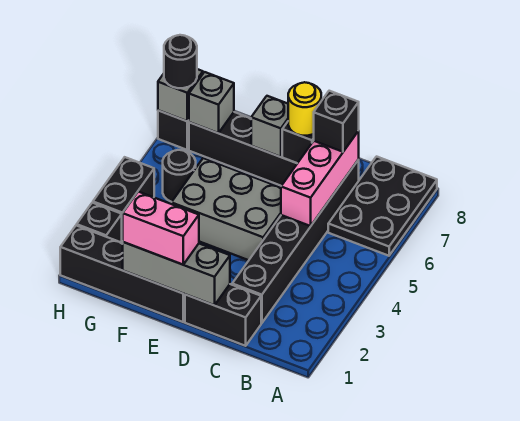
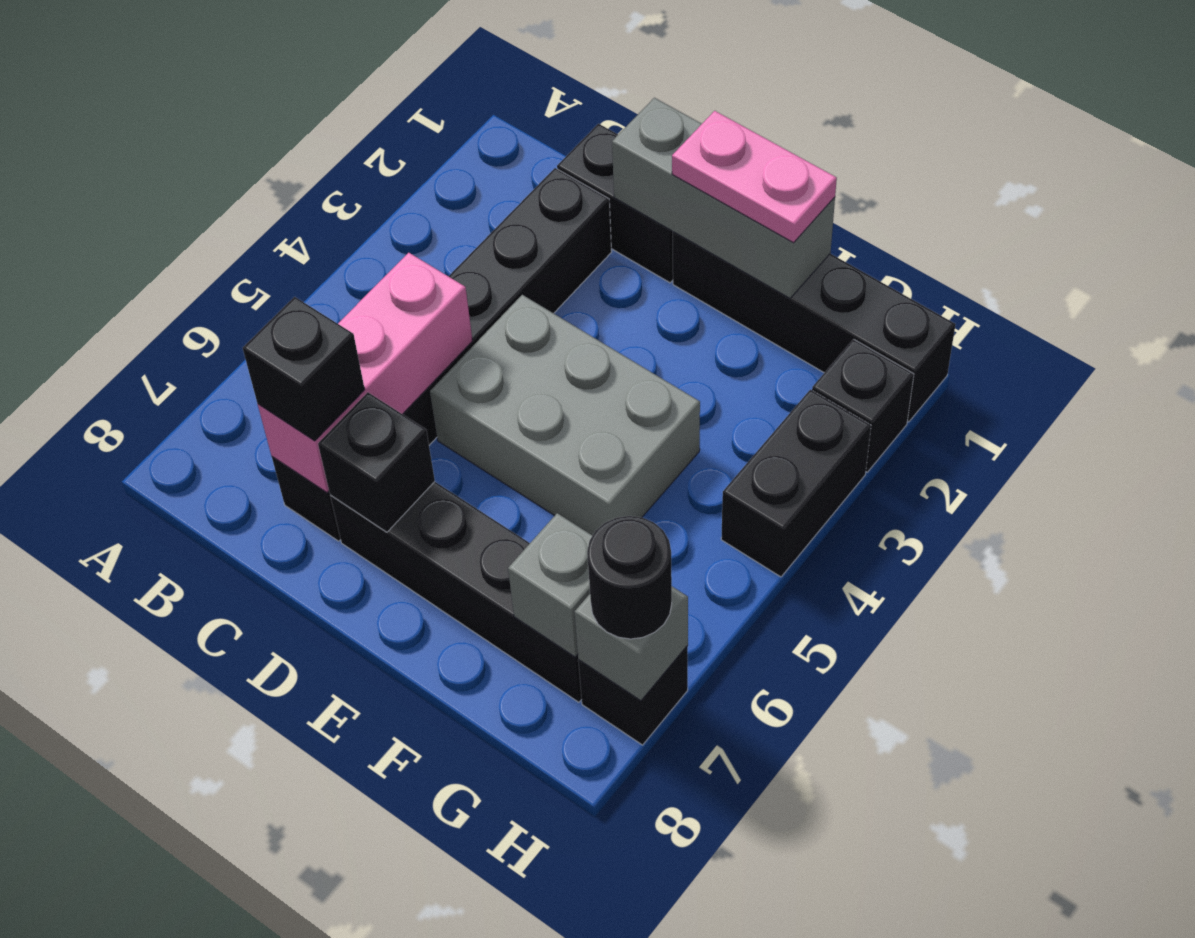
black 2x3 plate [328,157,437,256] -> none
yellow 1x1 round brick [288,82,321,136] -> none
pink 1x2 brick [123,192,199,265] -> pink 1x2 plate [672,111,837,243]
grey 1x1 brick [251,96,288,157] -> none
black 1x1 round brick [163,150,196,202] -> none

